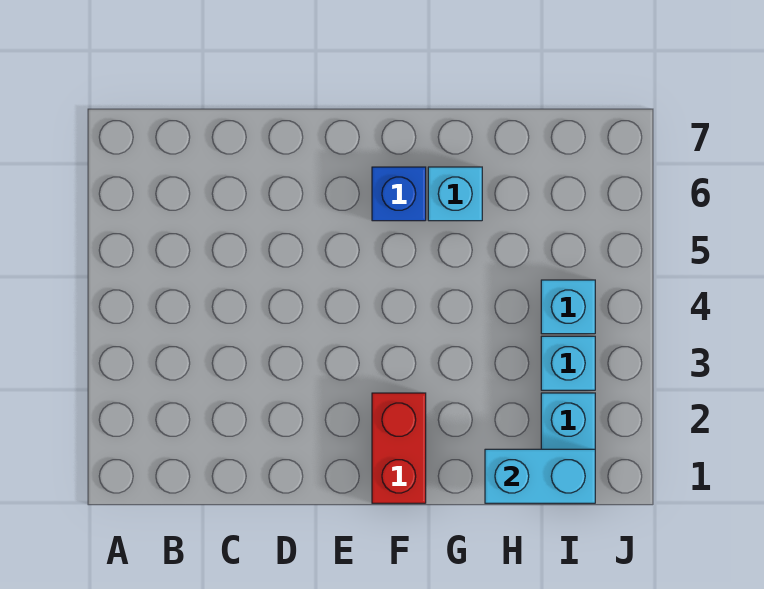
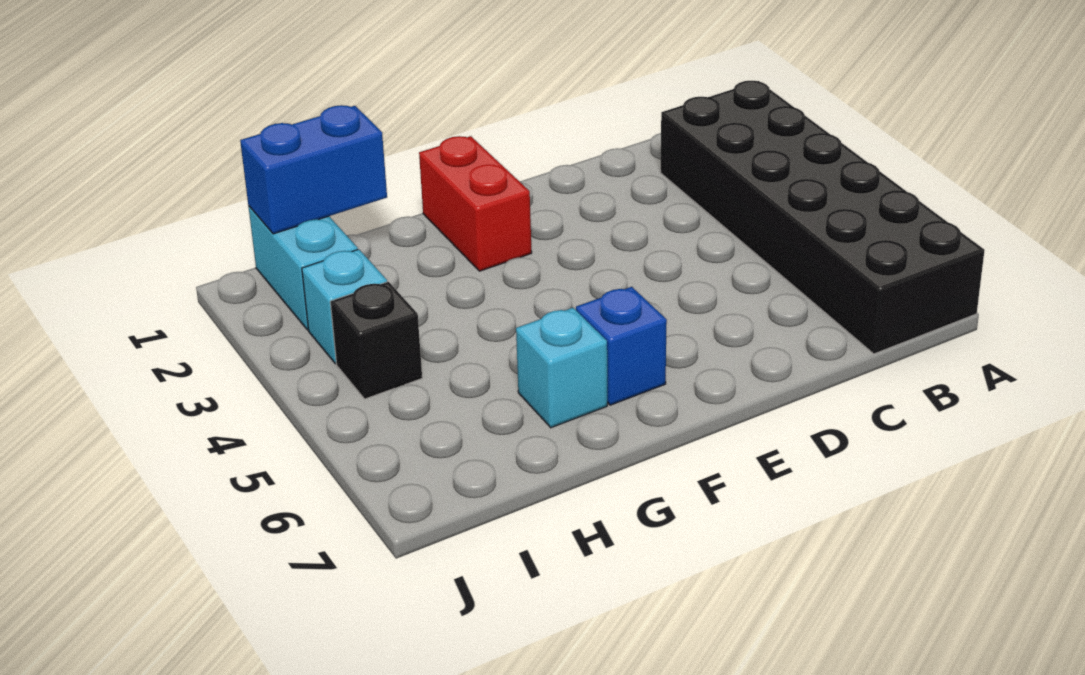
none -> black 2x6 brick [660,81,985,354]
cyan 1x2 brick [485,449,595,503] -> blue 1x2 brick [240,105,387,234]
cyan 1x1 brick [541,280,595,334] -> black 1x1 brick [330,282,422,399]

